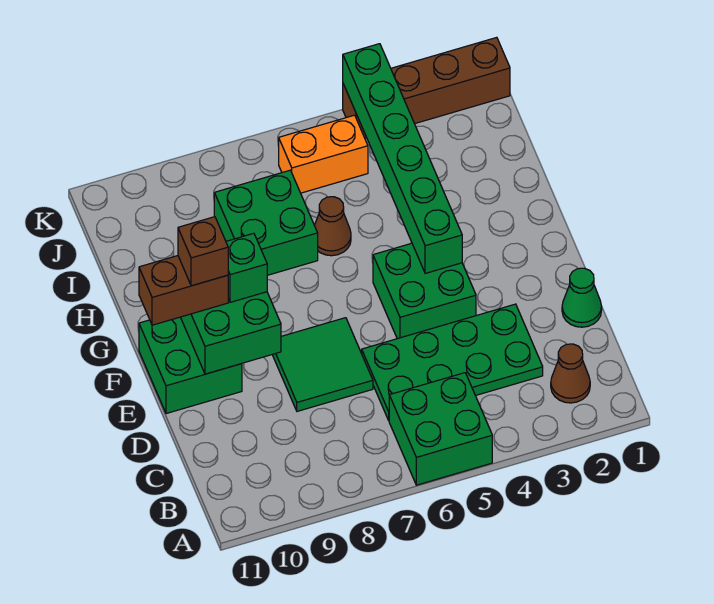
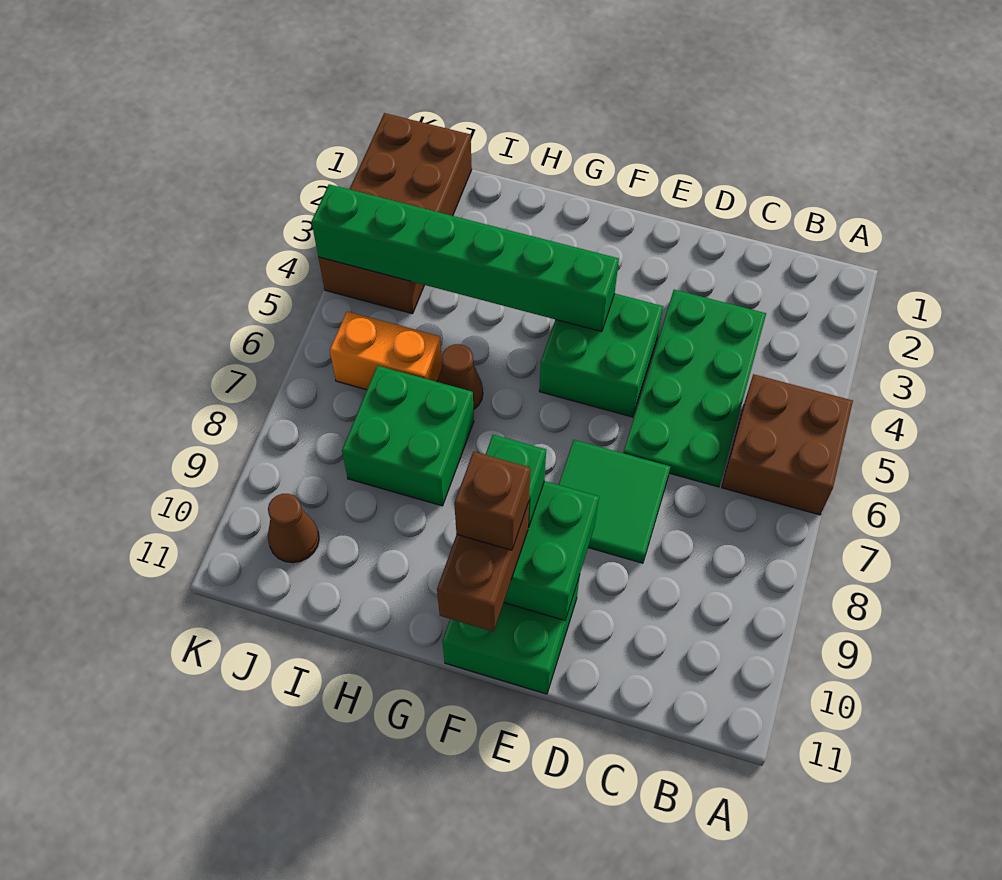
green 2x2 brick [389,373,492,485] -> brown 2x2 brick [722,374,853,515]
brown 1x1 cone [551,344,590,403] -> brown 1x1 cone moved to [268,494,319,563]
green 1x1 cone [562,268,602,327] -> none
orange 1x2 brick [279,115,368,193] -> orange 1x2 brick turned to [330,311,442,390]
brown 1x4 brick [343,37,510,138] -> brown 2x4 brick [318,113,472,314]

